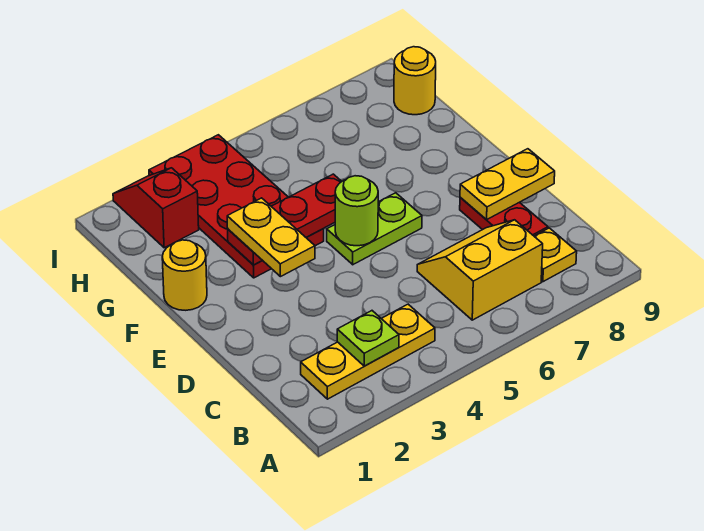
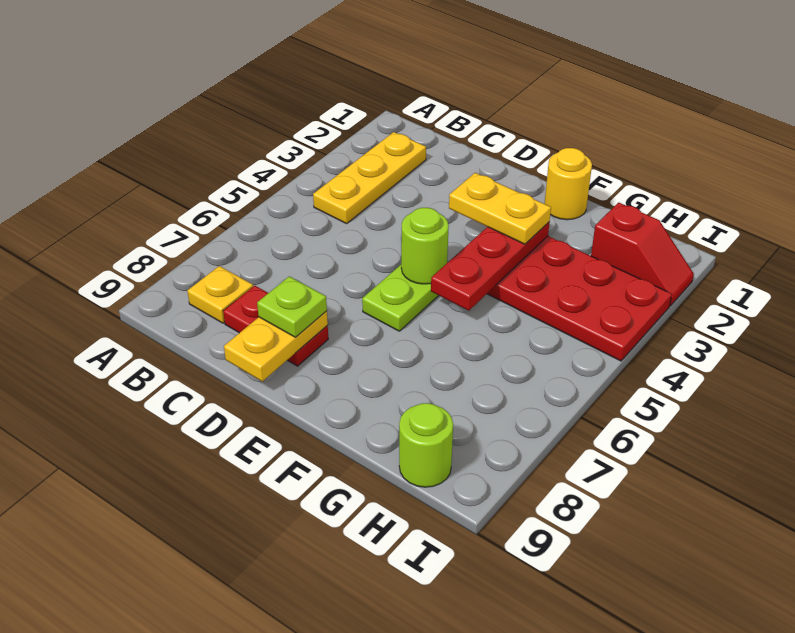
lime 1x1 plate [337,311,399,366] -> lime 1x1 plate moved to [257,276,327,337]
yellow 2x2 slope [417,220,543,320] -> none
yellow 1x1 round brick [394,47,436,115] -> lime 1x1 round brick [399,403,453,487]

